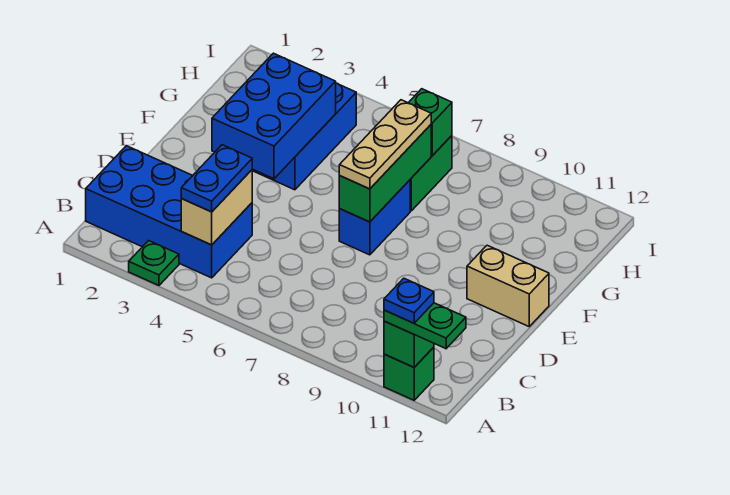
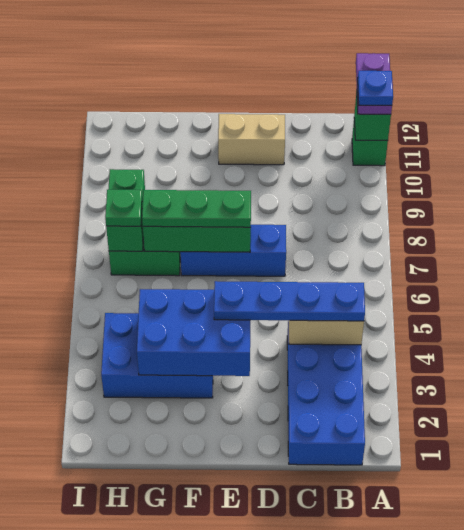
green 1x1 plate [129,241,179,285] -> green 1x1 plate moved to [105,190,142,226]
green 1x2 plate [384,303,466,349] -> purple 1x2 plate [356,53,392,114]
blue 1x2 plate [181,145,252,212] -> blue 1x4 plate [214,281,365,321]
blue 1x2 brick [339,180,410,255] -> blue 1x3 brick [180,225,286,276]
tan 1x3 plate [339,100,431,189] -> green 1x3 plate [142,190,251,227]
tan 1x2 brick [467,245,549,326] -> tan 1x2 brick turned to [218,114,285,165]
green 1x1 brick [409,89,452,156] -> green 1x2 brick [106,169,145,251]

